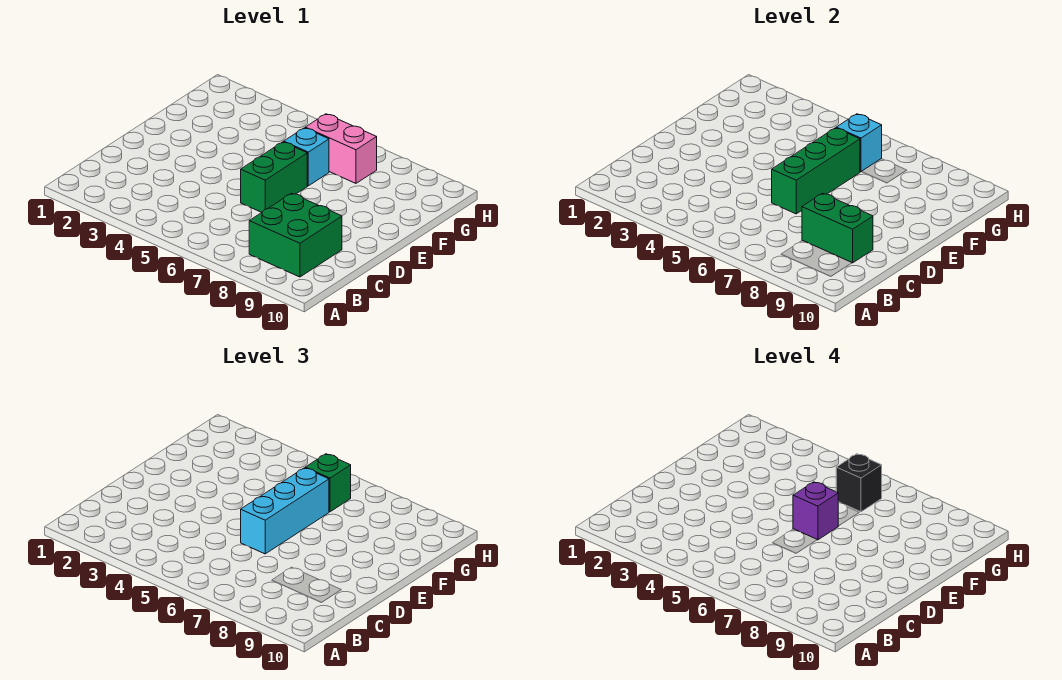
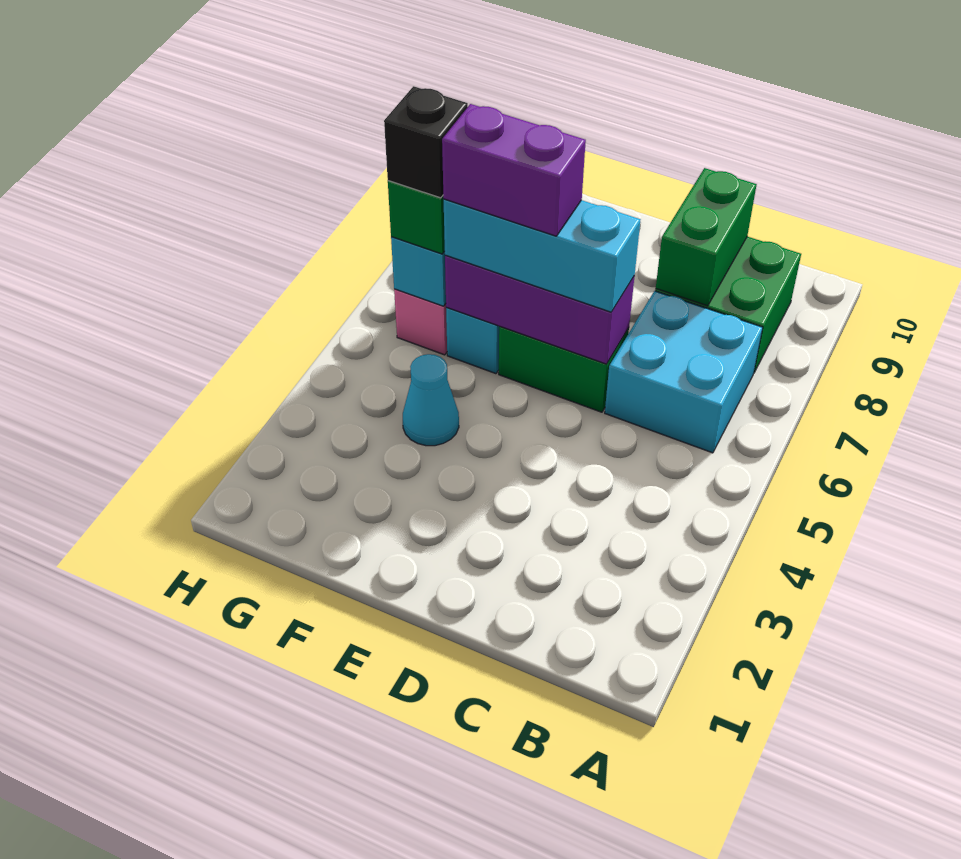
none -> cyan 2x2 brick [605,291,763,453]
green 1x3 brick [772,128,860,214] -> purple 1x3 brick [445,255,635,364]
purple 1x1 brick [793,482,838,540] -> purple 1x2 brick [442,104,586,236]
none -> cyan 1x1 cone [403,354,459,446]

